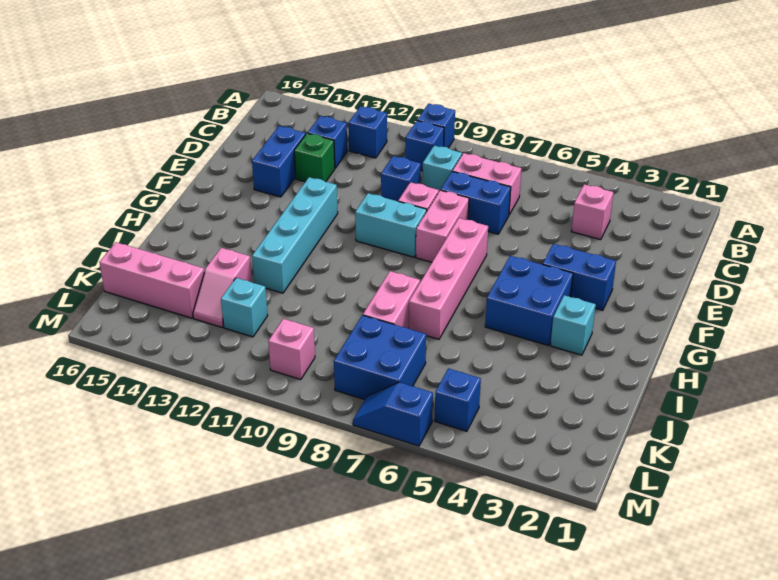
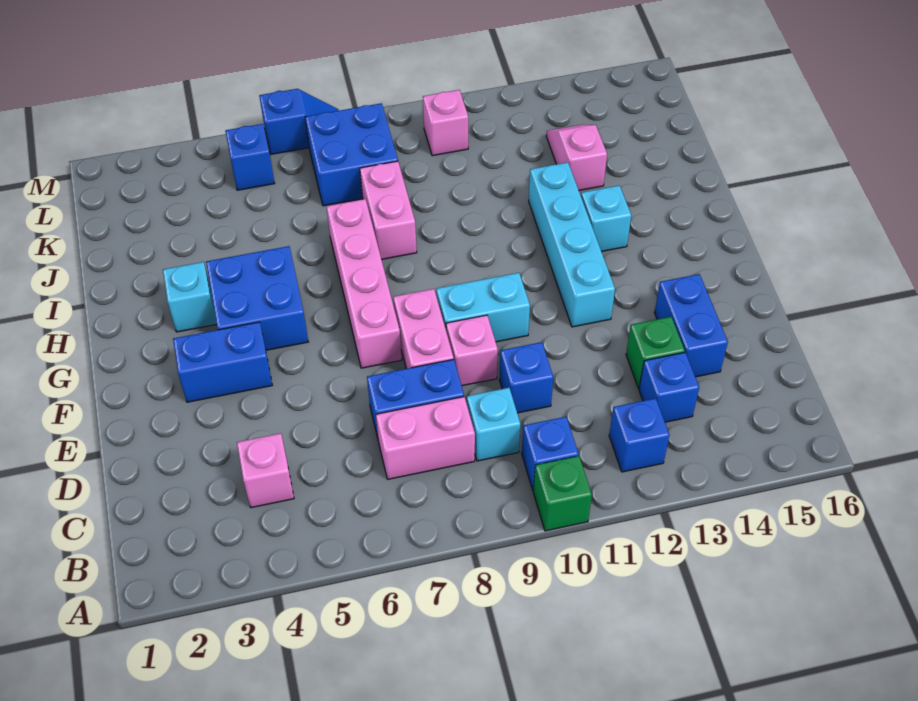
blue 1x1 brick [417,104,455,148] -> green 1x1 brick [533,456,592,531]
cyan 1x1 brick [221,278,268,337] -> cyan 1x1 brick moved to [581,185,631,252]
pink 1x3 brick [99,242,205,318] -> none

